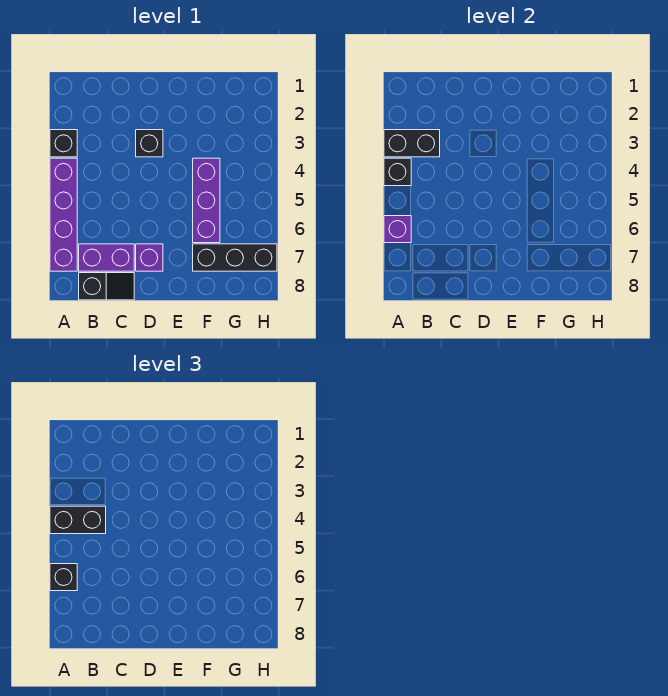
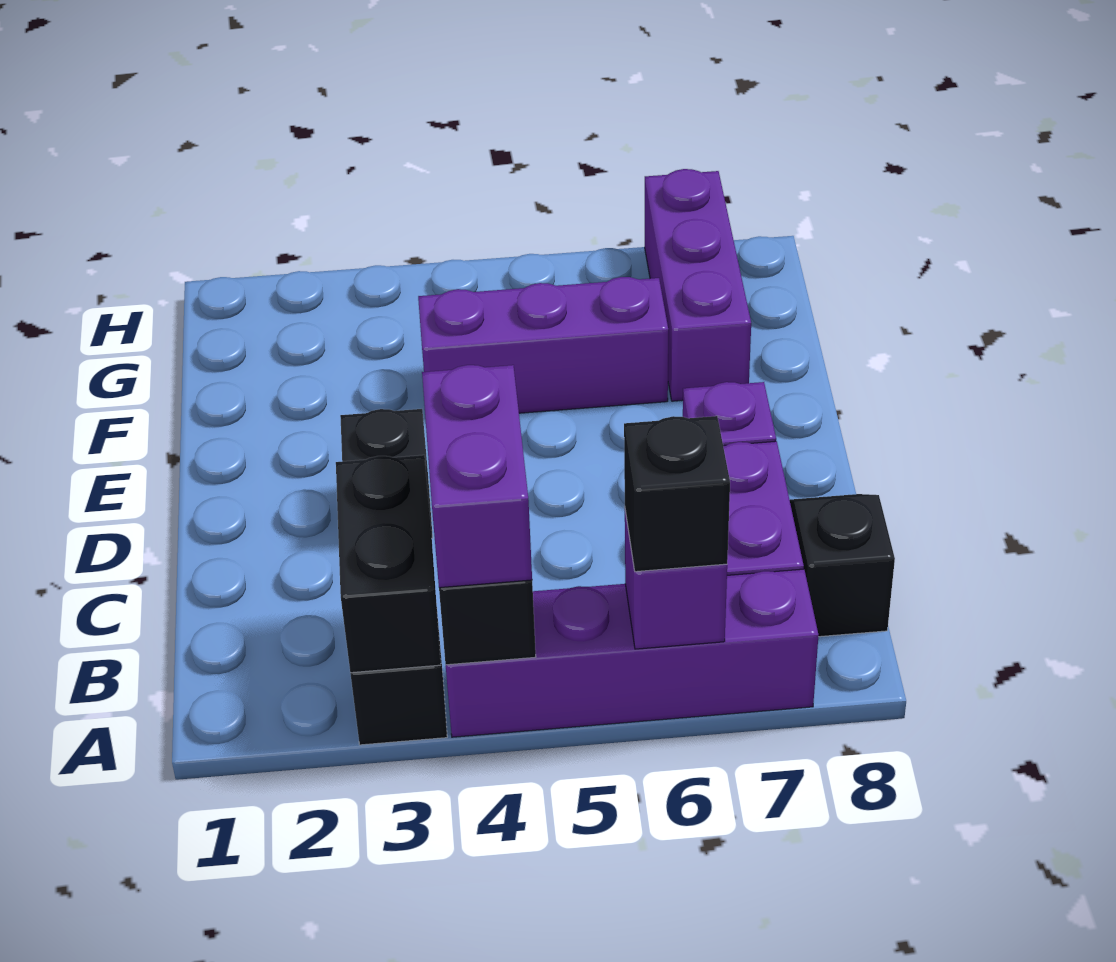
black 1x2 brick [50,506,106,534] -> purple 1x2 brick [422,365,532,588]
black 1x3 brick [193,244,277,271] -> purple 1x3 brick [645,169,751,401]

